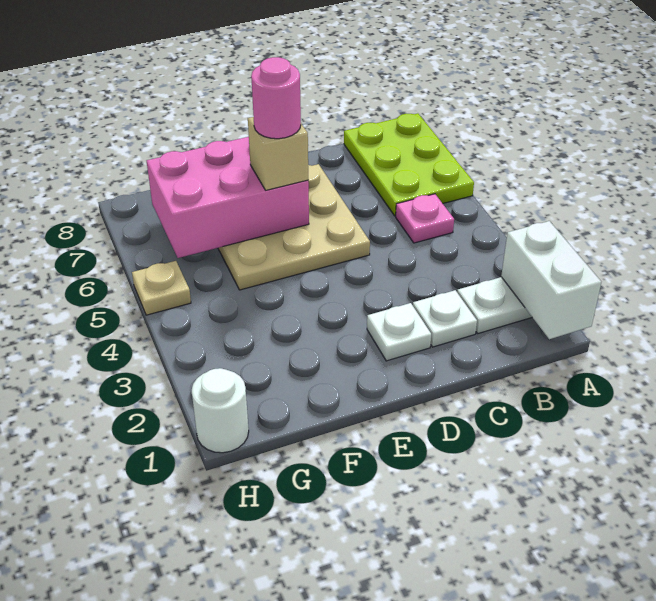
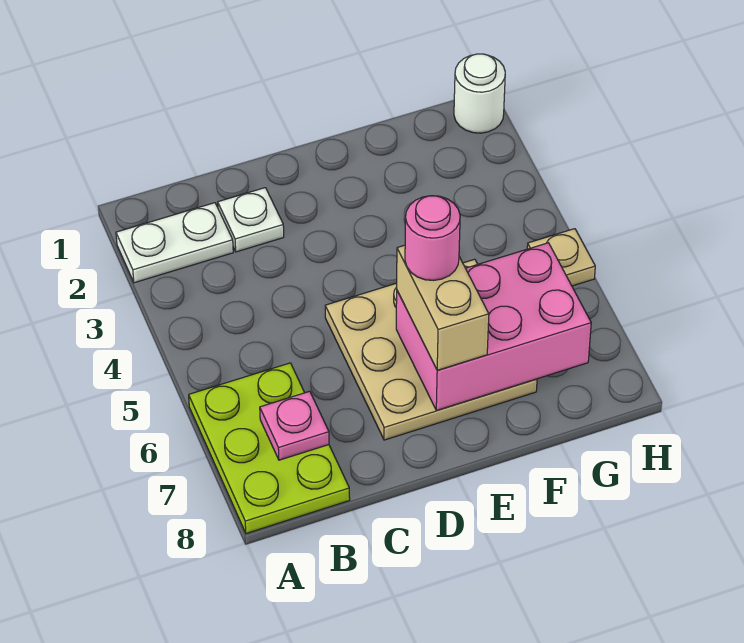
white 1x2 brick [501,221,601,339] -> none
pink 1x1 plate [396,194,454,243] -> pink 1x1 plate moved to [260,391,329,460]
white 1x1 plate [367,303,431,361] -> none
tan 1x1 brick [248,117,308,190] -> tan 1x2 brick [397,245,489,370]

